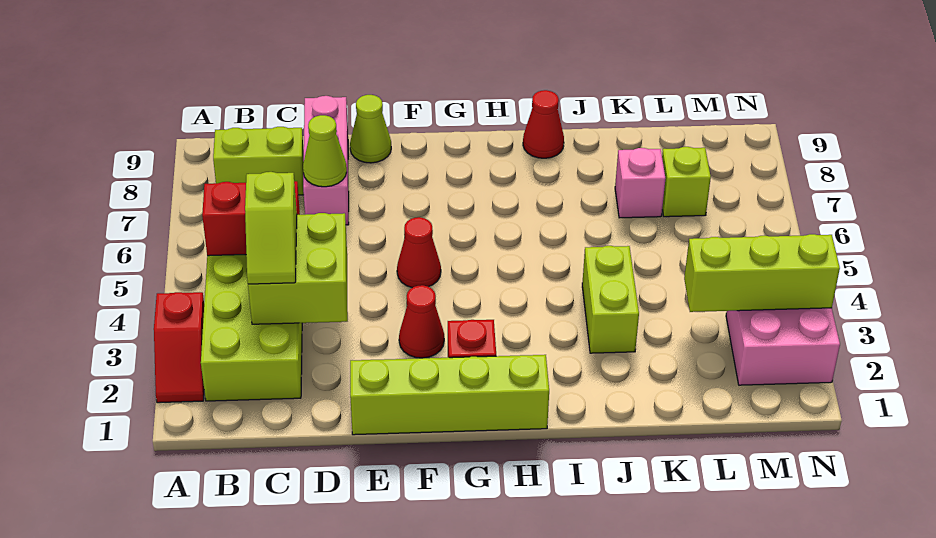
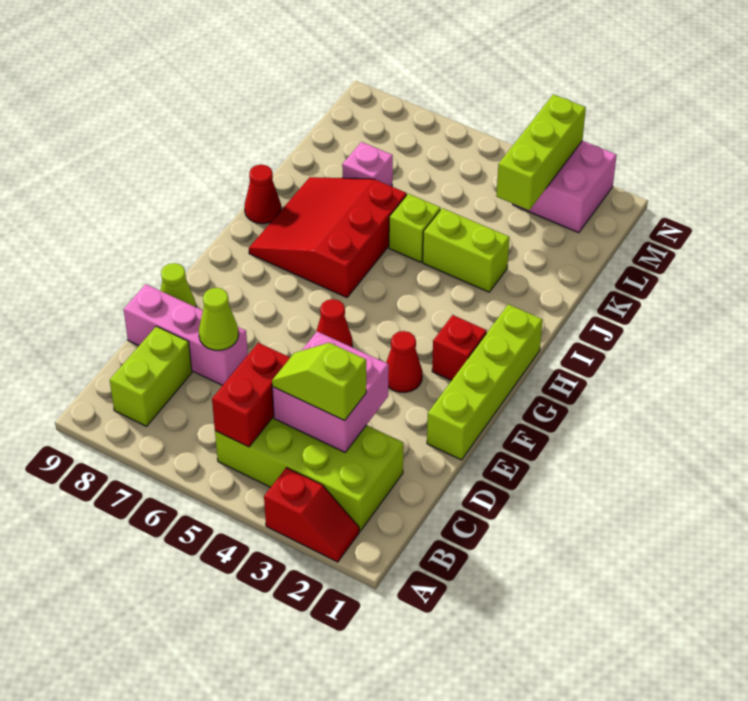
lime 2x2 brick [248,213,348,324] -> pink 2x2 brick [272,332,389,452]
lime 1x2 slope [245,172,297,284] -> lime 1x2 slope turned to [272,343,366,421]
none -> red 3x3 slope [249,177,407,297]
lime 1x1 brick [662,147,711,217] -> lime 1x1 brick moved to [389,194,440,262]

